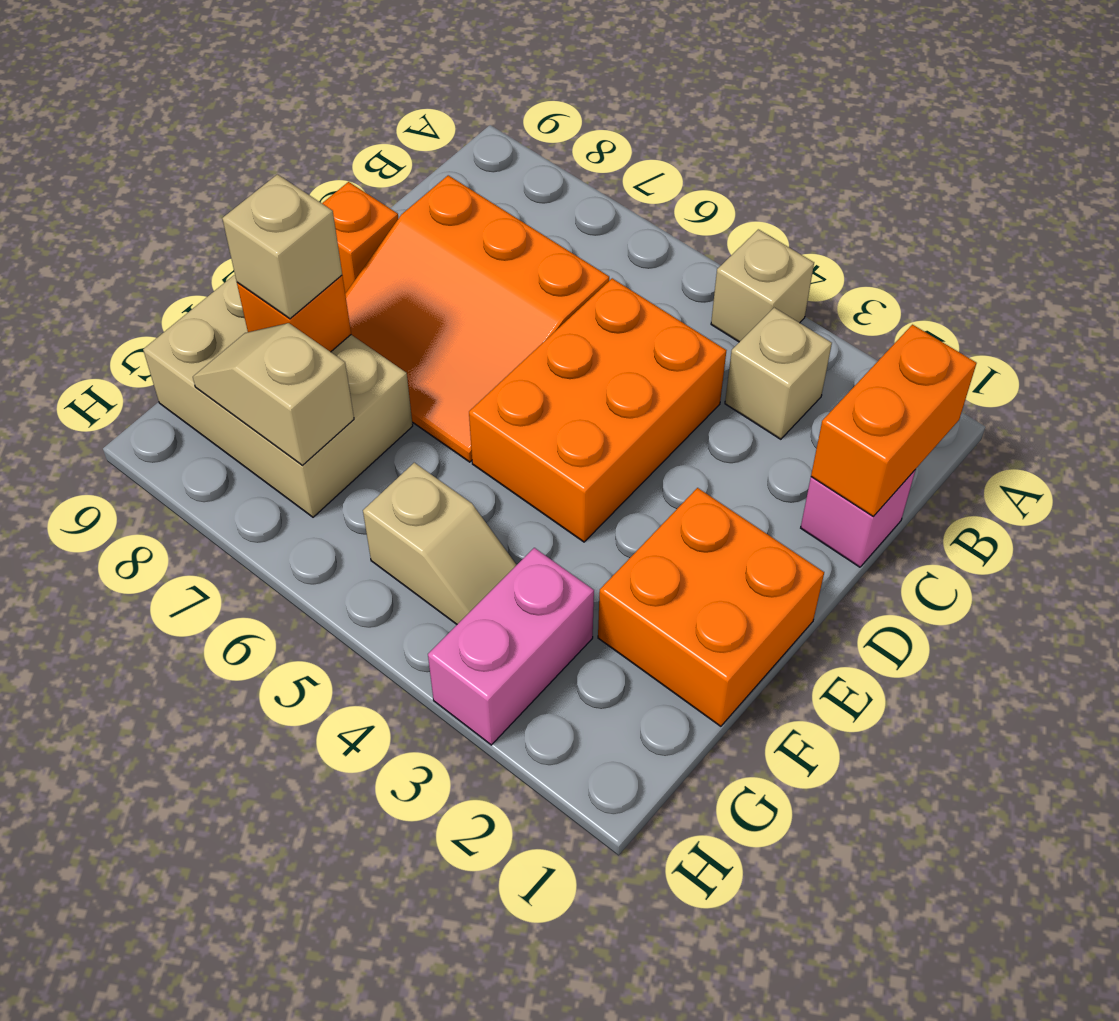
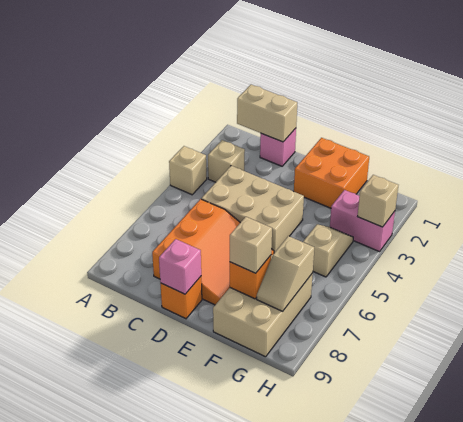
orange 1x2 brick [811,325,977,517] -> tan 1x2 brick [237,85,297,142]
orange 2x3 brick [469,278,726,542] -> tan 2x3 brick [201,166,304,253]
none -> pink 1x1 brick [159,239,201,294]
none -> tan 1x1 brick [357,175,398,227]

